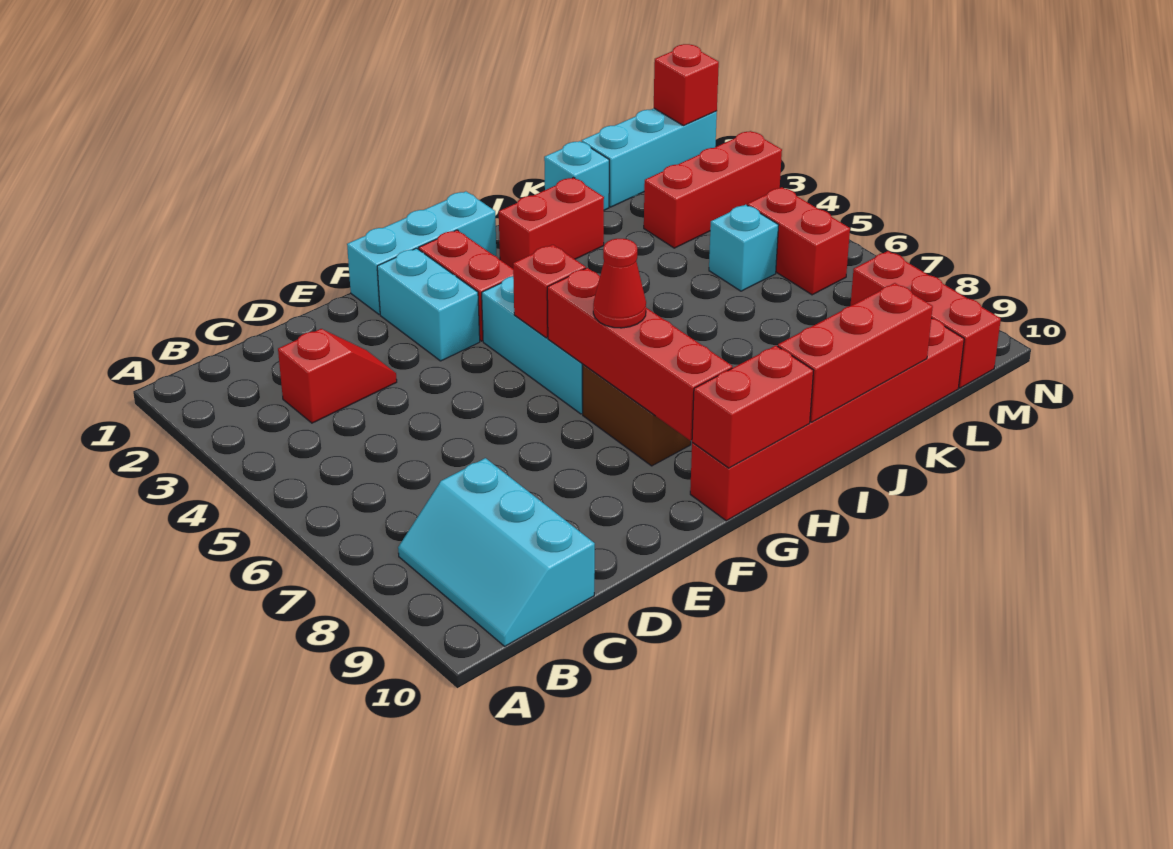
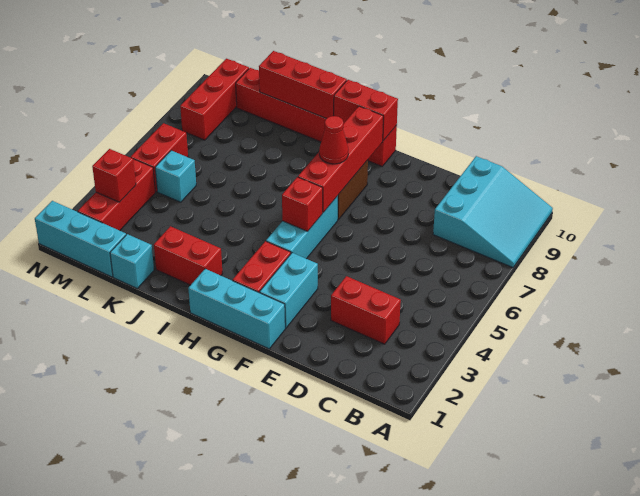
cyan 2x3 slope [398,458,595,646] -> cyan 3x3 slope [433,156,553,268]
red 1x2 slope [278,329,397,423] -> red 1x2 brick [331,276,401,344]
red 1x3 brick [644,131,782,248] -> red 1x3 brick turned to [78,159,156,231]
red 1x1 brick [654,44,719,126] -> red 1x1 brick moved to [92,149,136,202]

